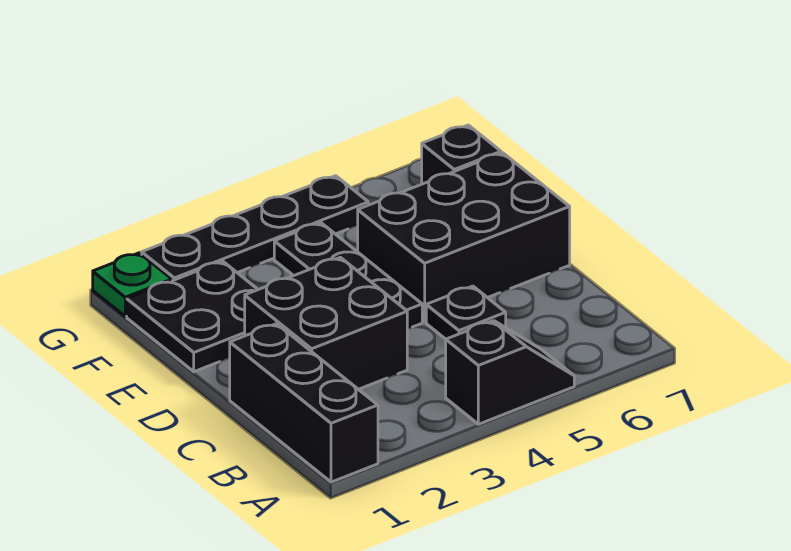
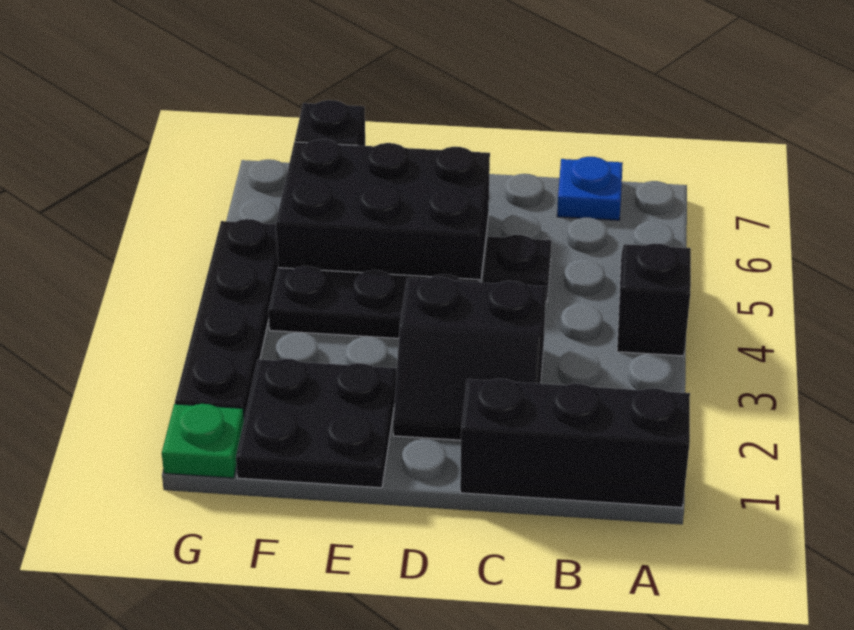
none -> blue 1x1 plate [557,157,623,220]
black 2x2 brick [245,257,407,389] -> black 2x2 slope [393,276,546,440]
black 2x3 brick [358,153,570,322] -> black 2x3 brick turned to [276,139,490,282]

